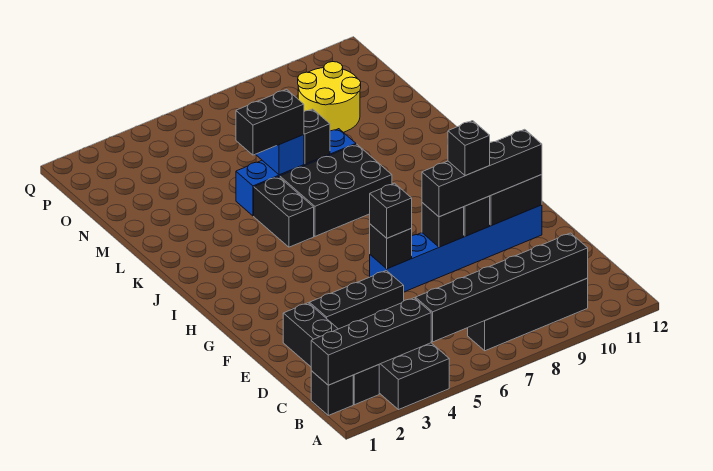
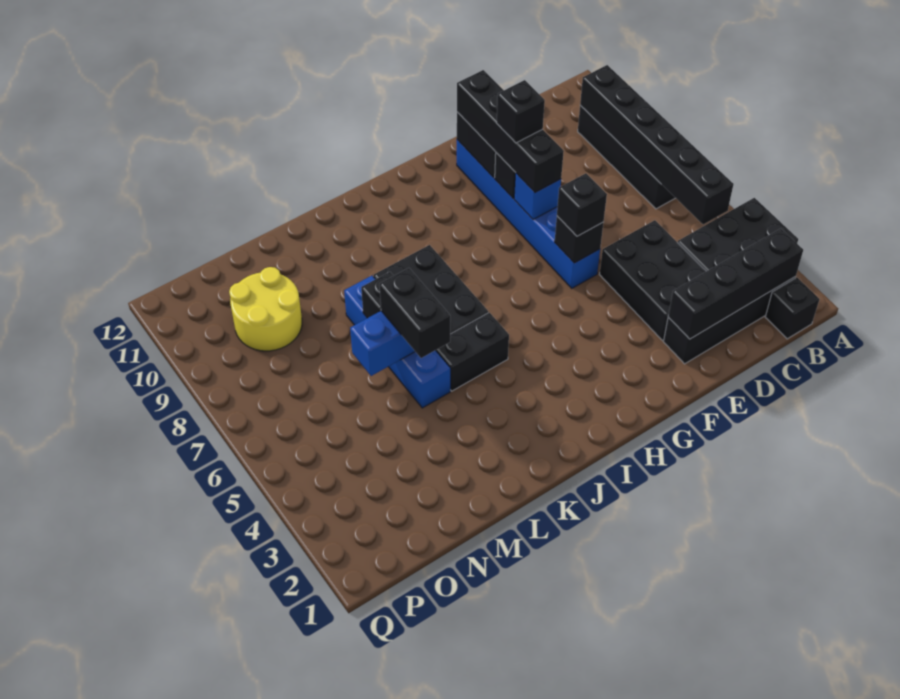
black 1x4 brick [311,298,431,385] -> black 1x4 brick turned to [668,229,803,339]
black 1x3 brick [309,270,404,329] -> black 2x3 brick [600,220,706,340]
black 1x1 brick [422,203,464,247] -> blue 1x1 brick [514,173,561,219]

